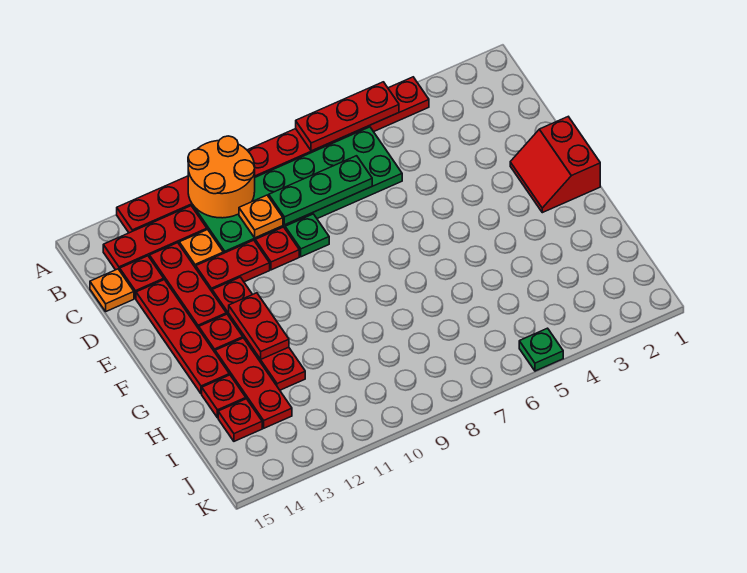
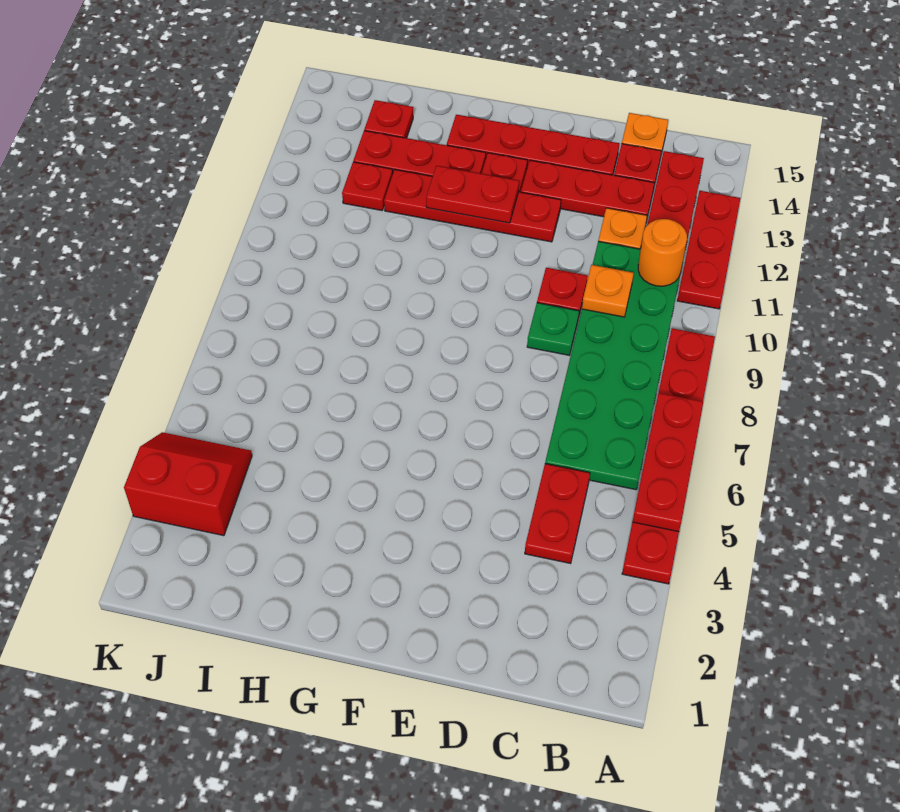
orange 2x2 round brick [188,136,255,218] -> orange 1x1 round brick [638,219,687,286]
green 1x3 plate [269,156,372,225] -> none
red 1x2 plate [196,240,270,291] -> red 1x2 plate moved to [525,464,590,564]
red 2x2 slope [510,117,600,213] -> red 2x2 slope moved to [124,432,252,536]
red 1x1 plate [202,375,246,418] -> red 1x1 plate moved to [342,162,393,211]
green 1x1 plate [519,328,563,371] -> none

